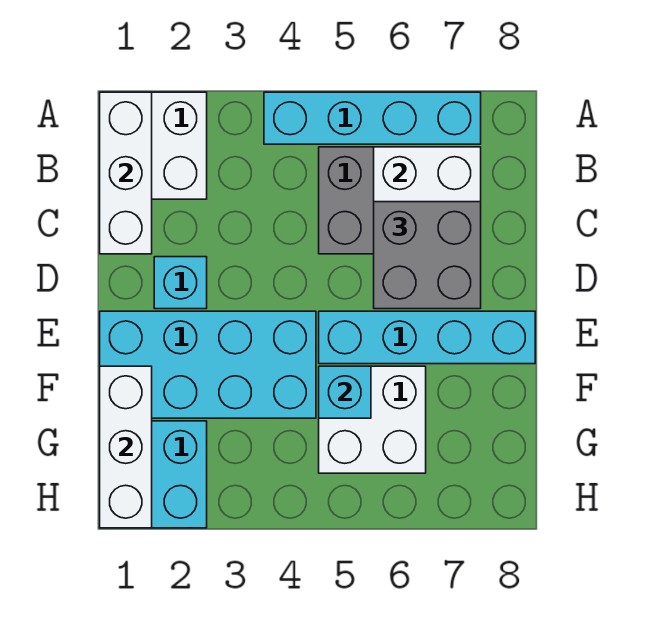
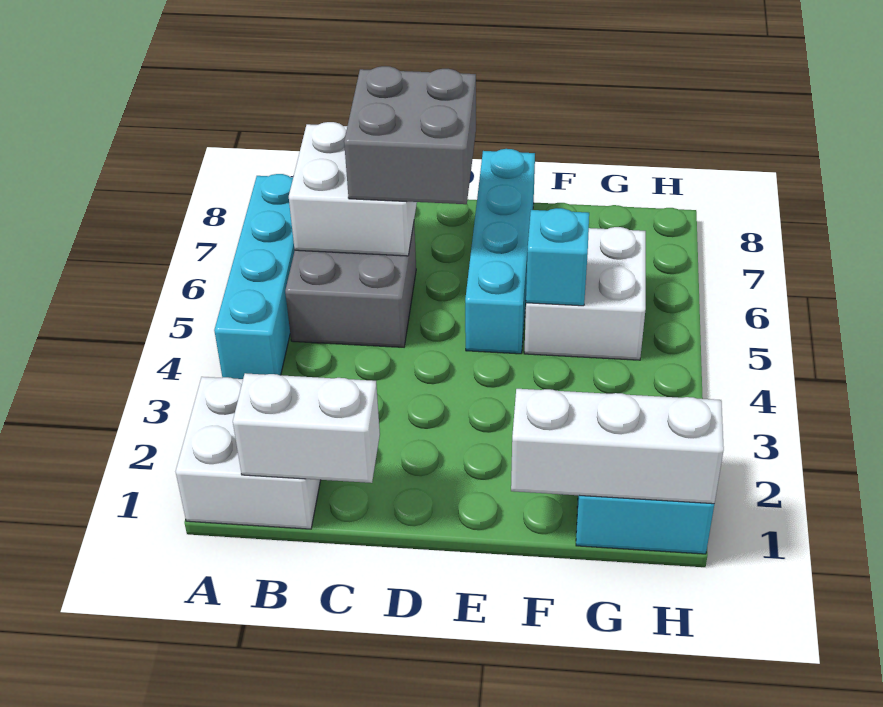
white 1x3 brick [100,92,152,254] -> white 1x2 brick [233,373,380,483]
cyan 1x1 brick [154,257,207,309] -> none
cyan 2x4 brick [100,311,316,418] -> none

